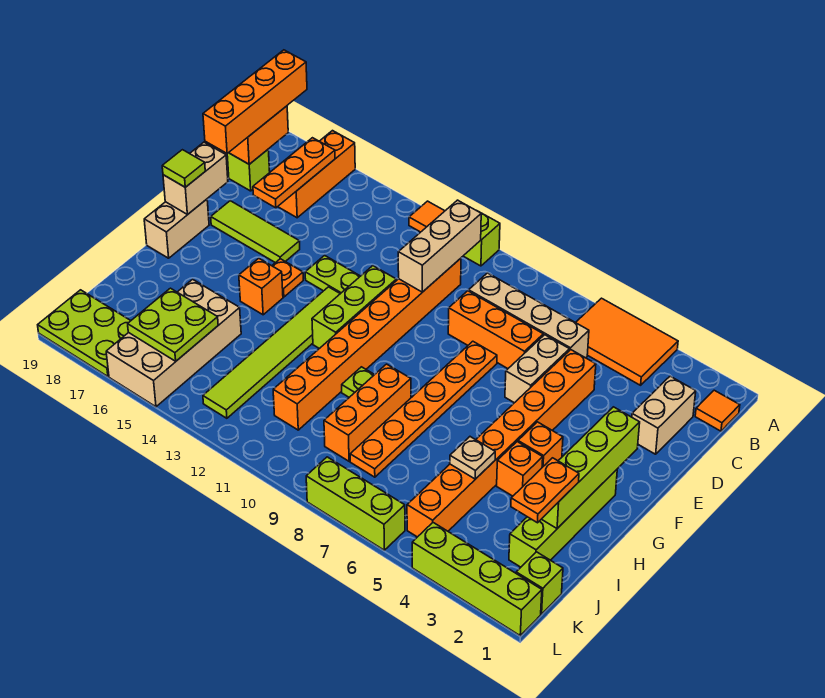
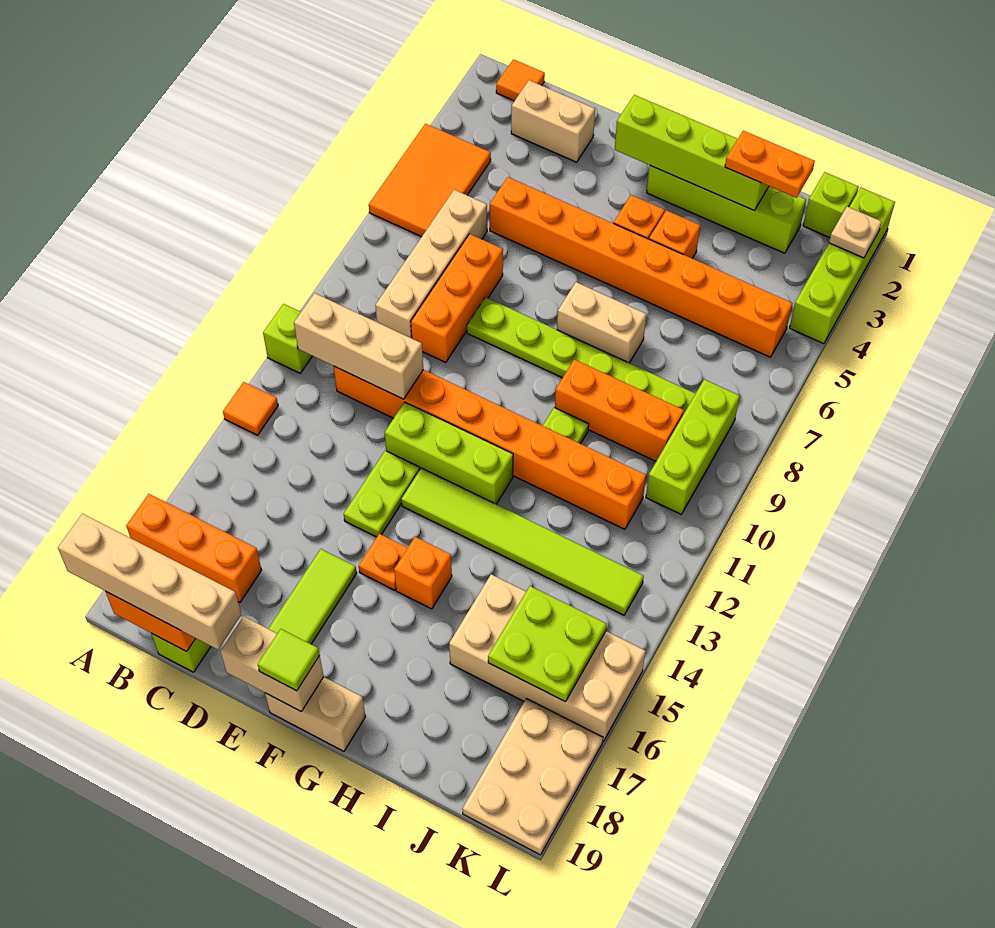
orange 1x4 brick [203,50,307,153] -> tan 1x4 brick [58,514,241,650]
orange 1x3 plate [253,138,335,208] -> none
tan 1x2 brick [505,335,569,403] -> tan 1x2 brick moved to [557,282,646,363]
orange 1x6 plate [350,341,497,477] -> lime 1x6 plate [467,297,696,414]
tan 1x1 plate [450,437,495,479] -> tan 1x1 plate moved to [829,206,882,258]
lime 2x3 plate [38,290,131,376] -> tan 2x3 plate [462,698,603,855]
lime 1x3 brick [306,457,405,550] -> lime 1x3 brick moved to [646,379,740,514]

